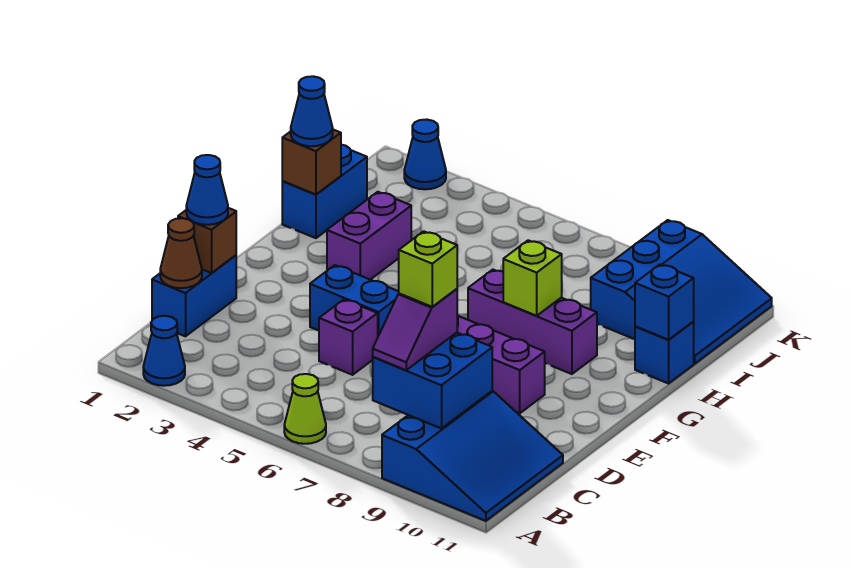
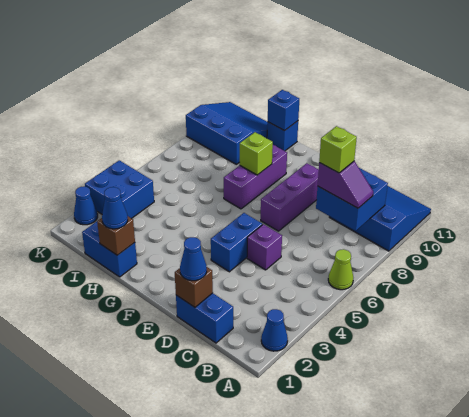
brown 1x1 cone [160,218,202,288] -> none
purple 1x2 brick [327,192,411,280] -> none
none -> blue 2x2 brick [85,160,154,219]

